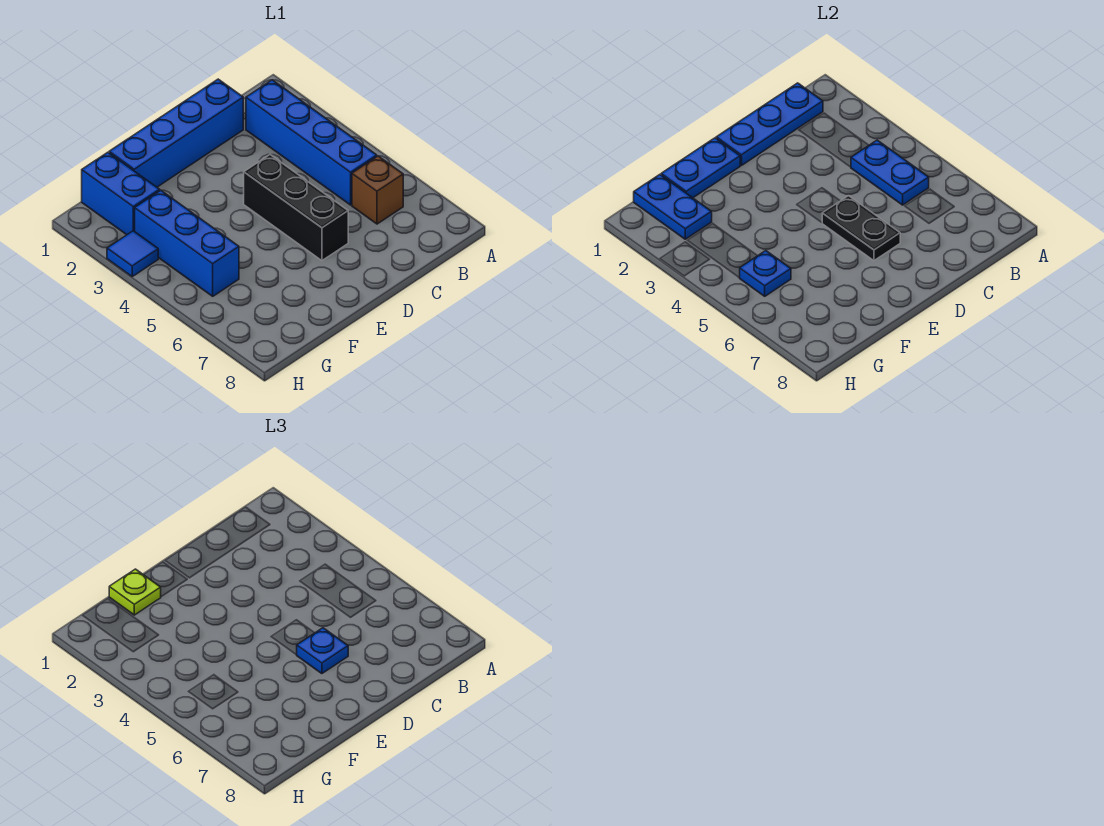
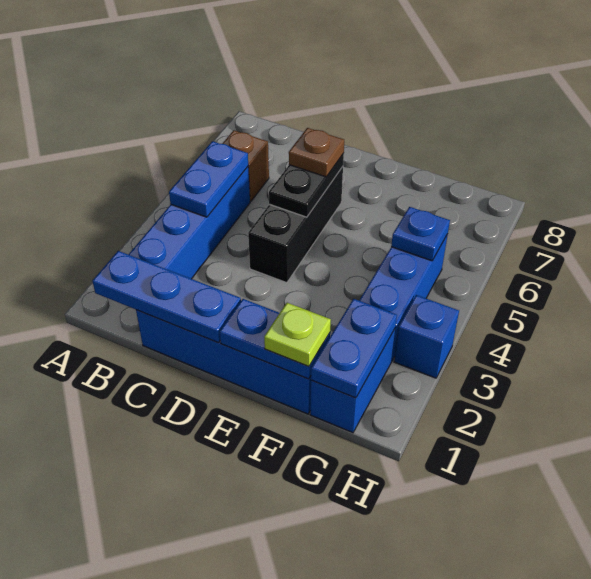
blue 1x1 plate [297,628,348,674] -> brown 1x1 plate [289,128,344,177]
blue 1x1 tile [107,231,158,276] -> blue 1x1 brick [394,295,459,378]

